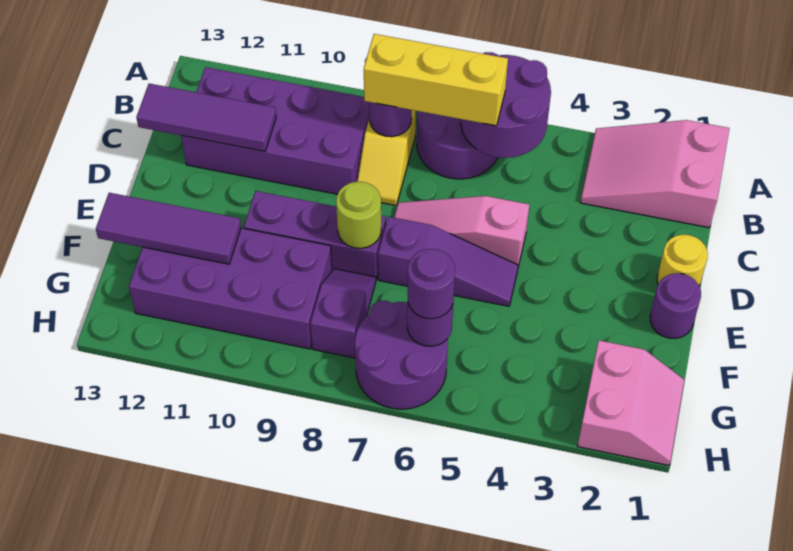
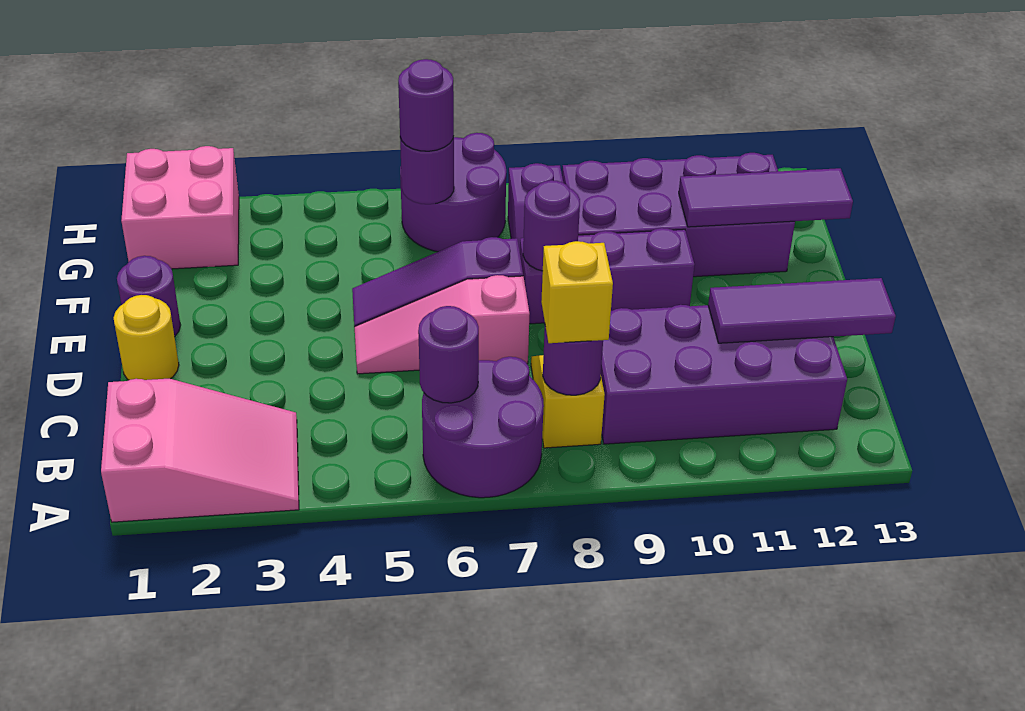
purple 2x2 round brick [461,52,551,158] -> purple 1x1 round brick [418,306,479,403]
yellow 1x3 brick [364,34,508,126] -> yellow 1x1 brick [541,241,613,343]
pink 1x3 slope [394,196,529,266] -> pink 1x3 slope turned to [355,275,530,374]
lime 1x1 round brick [336,182,381,248] -> purple 1x1 round brick [523,180,580,271]
pink 2x2 slope [578,340,684,465] -> pink 2x2 brick [121,146,239,269]

